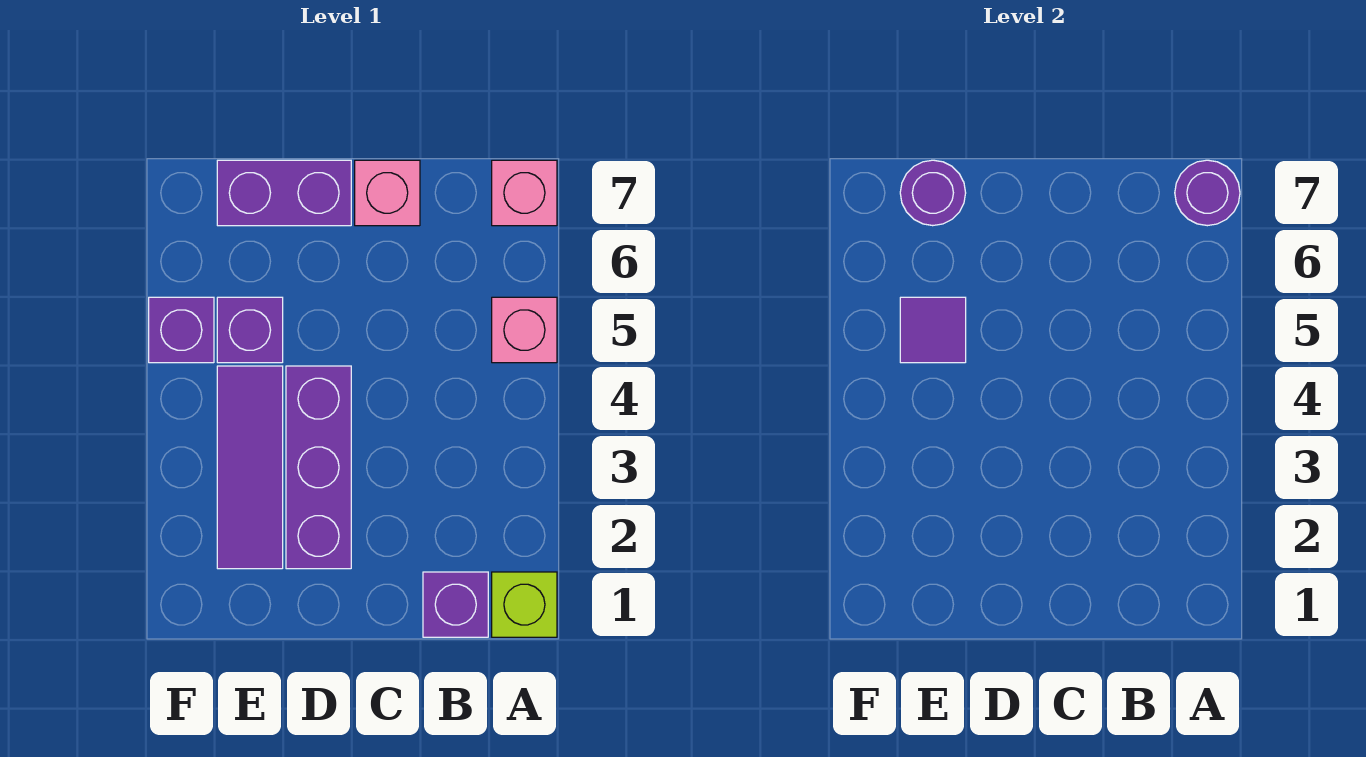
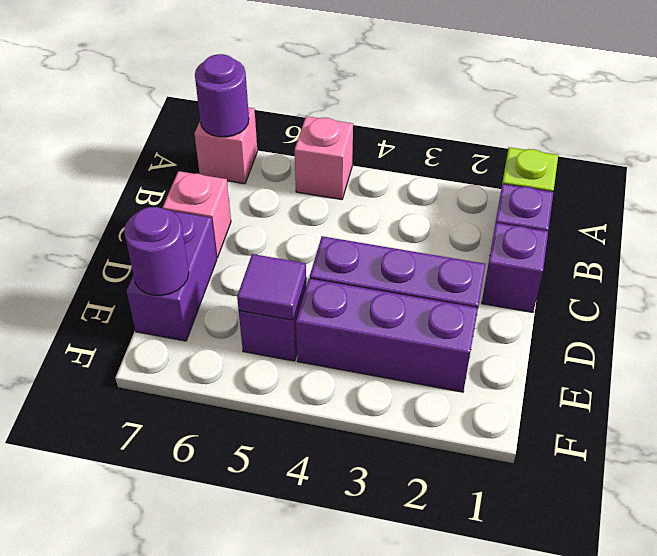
purple 1x3 tile [217,366,283,569] -> purple 1x3 brick [296,278,478,392]
purple 1x1 brick [149,297,214,363] -> purple 1x1 brick moved to [482,223,548,312]

